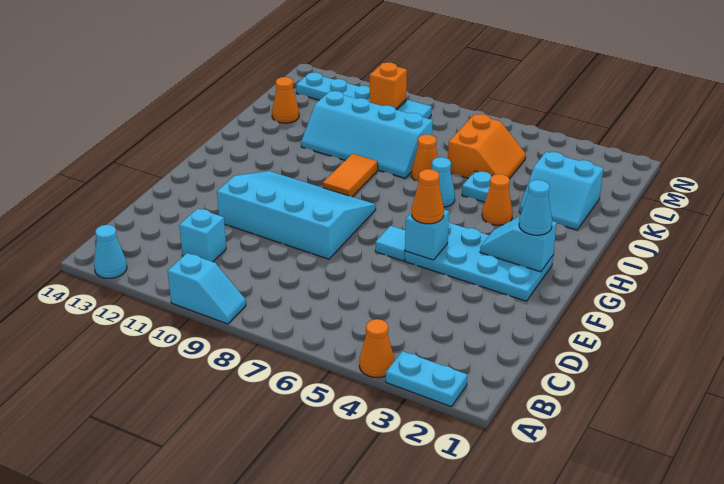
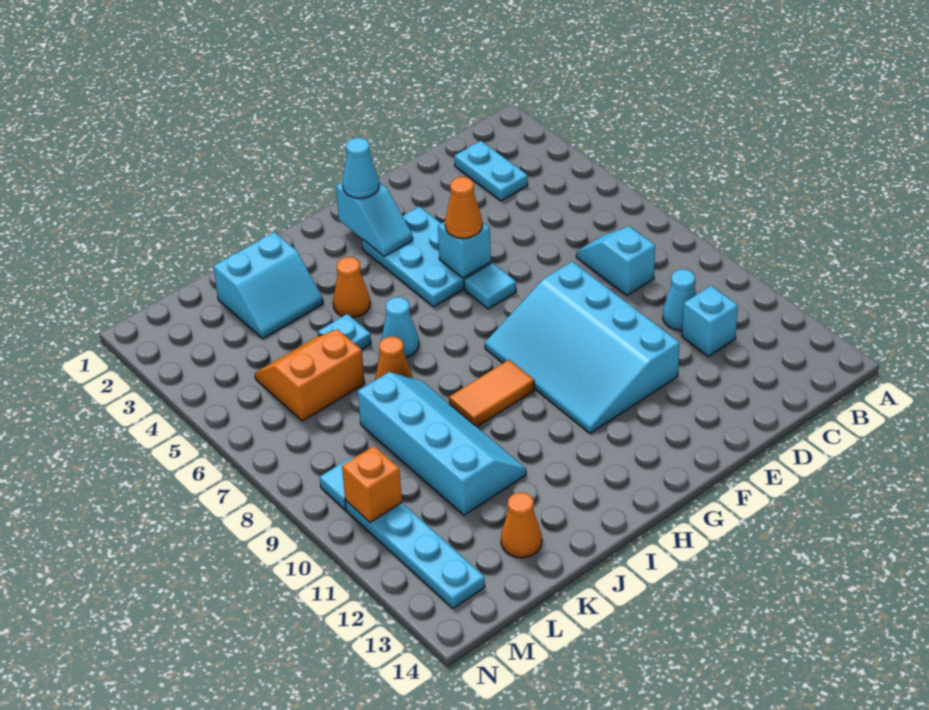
cyan 1x2 plate [386,351,467,406] -> cyan 1x2 plate moved to [454,141,528,201]
orange 1x1 cone [359,319,394,378] -> none
cyan 1x2 slope [168,253,246,324] -> cyan 1x2 slope moved to [576,226,655,295]
cyan 1x1 cone [94,225,127,278] -> cyan 1x1 cone moved to [663,269,696,330]
cyan 2x4 plate [405,222,553,301] -> cyan 2x3 plate [362,206,491,307]
cyan 2x2 slope [519,152,603,230] -> cyan 2x2 slope turned to [213,232,323,338]

